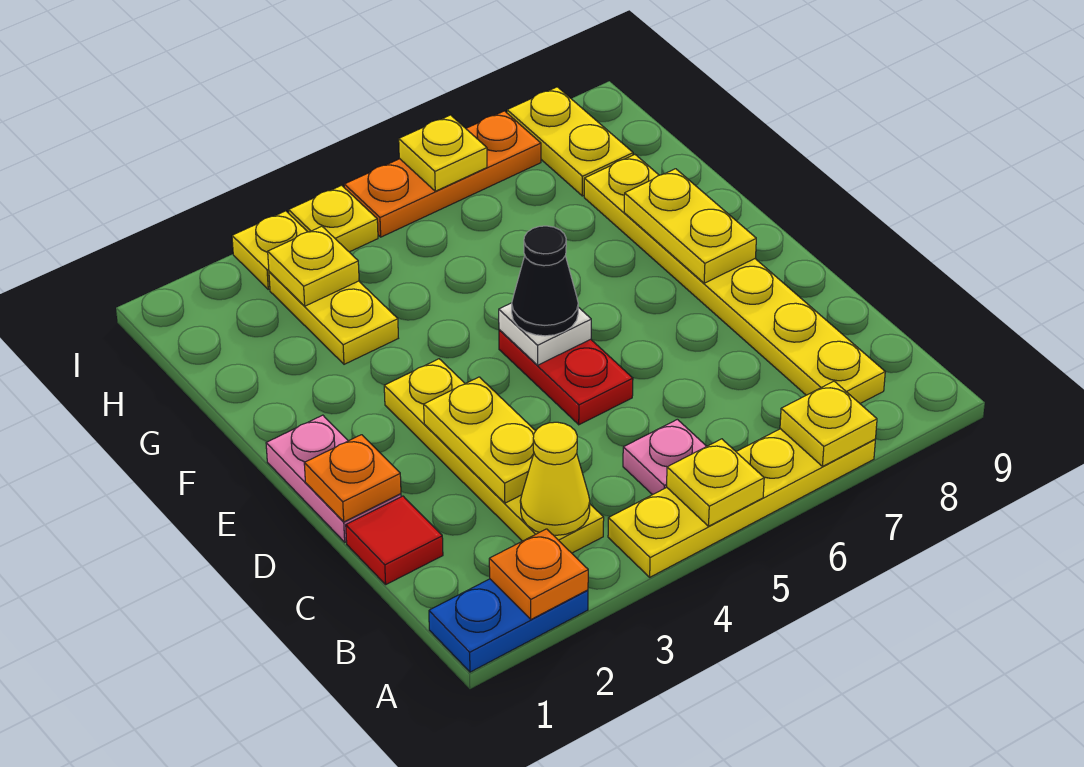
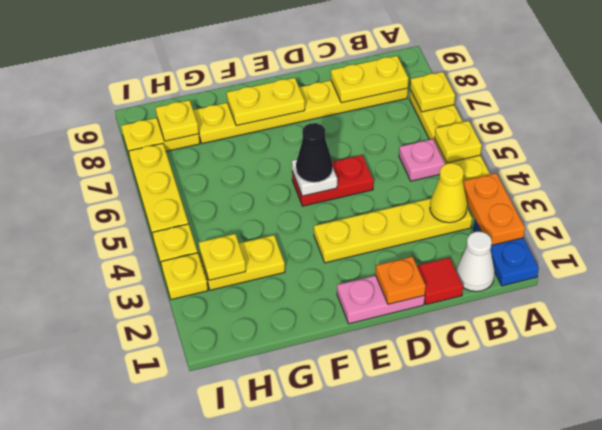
orange 1x1 plate [489,529,588,619] -> orange 1x2 plate [463,173,525,245]
none -> white 1x1 cone [456,232,495,292]
yellow 1x2 plate [424,377,535,503] -> yellow 1x2 plate moved to [331,56,408,103]
orange 1x3 plate [344,111,541,237] -> yellow 1x3 plate [129,143,188,237]
yellow 1x1 plate [399,115,487,191] -> yellow 1x1 plate moved to [156,100,199,141]

